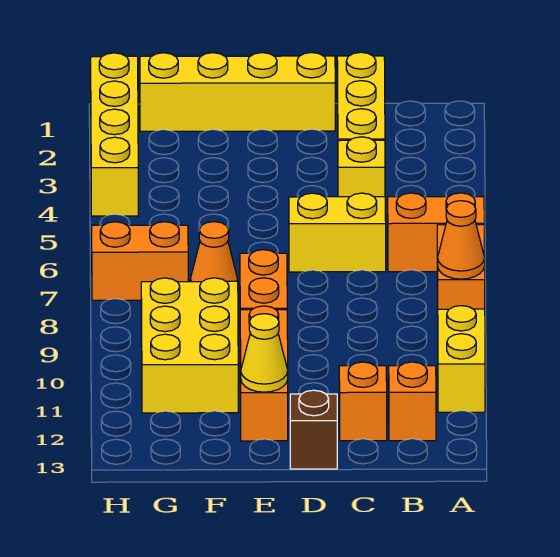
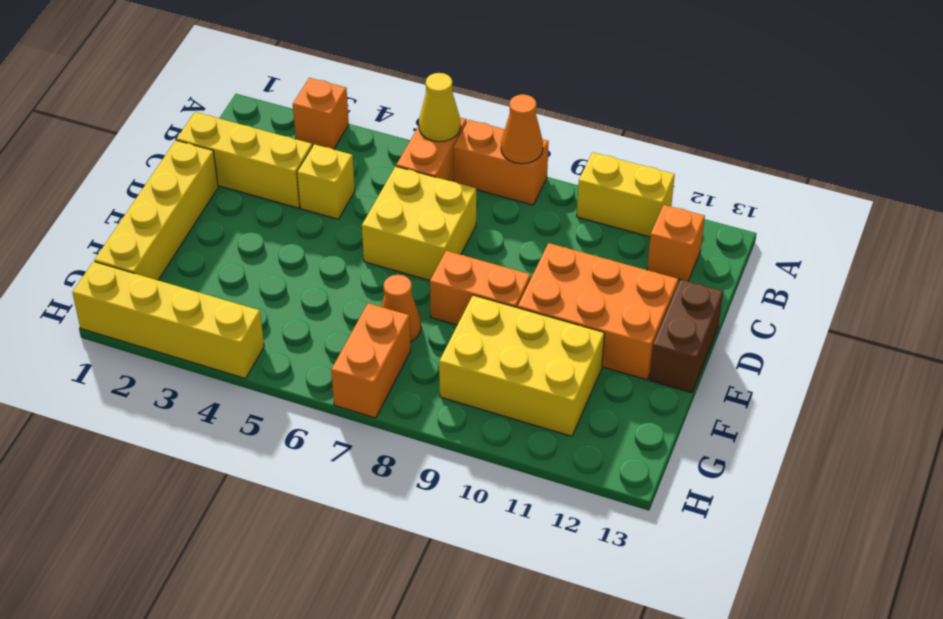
yellow 1x2 brick [289,193,386,272] -> yellow 2x2 brick [362,166,476,280]
orange 1x1 brick [339,362,387,441] -> orange 1x1 brick moved to [293,78,349,149]
brown 1x1 brick [290,390,337,469] -> brown 1x2 brick [649,279,723,393]
orange 1x3 brick [240,306,288,441] -> orange 2x3 brick [518,243,678,380]
yellow 1x1 cone [241,314,288,392] -> yellow 1x1 cone moved to [419,73,461,142]

